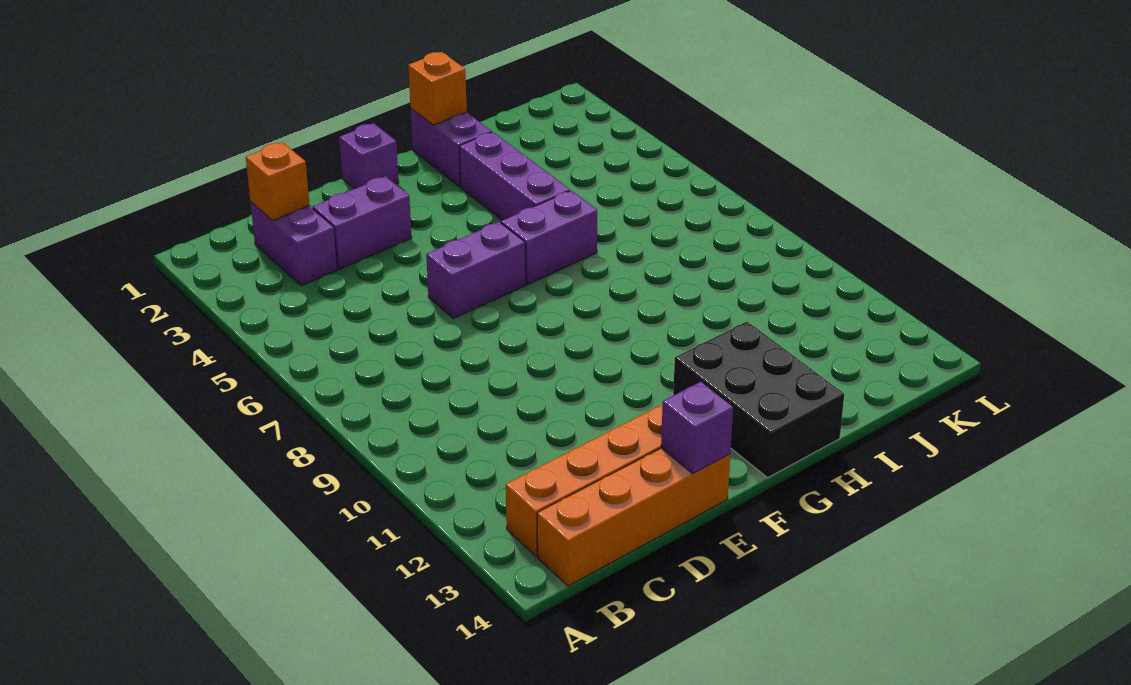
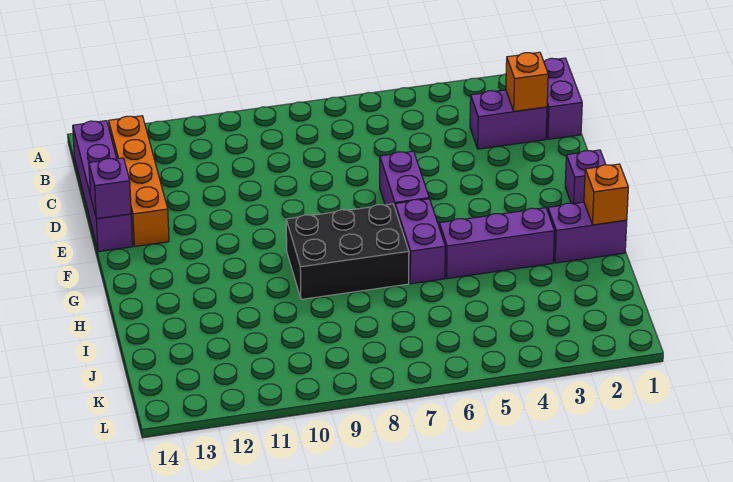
orange 1x4 brick [537,448,730,586] -> purple 1x4 brick [73,121,133,252]
purple 1x2 brick [313,176,412,269] -> purple 1x2 brick moved to [544,58,582,139]
black 2x3 brick [673,322,844,478] -> black 2x3 brick moved to [286,204,409,299]

